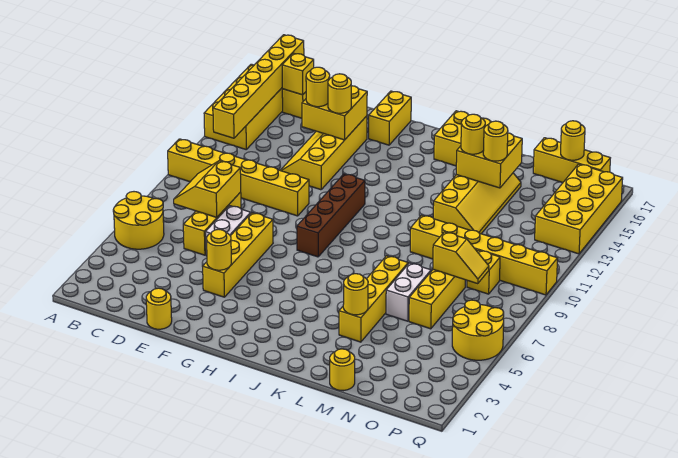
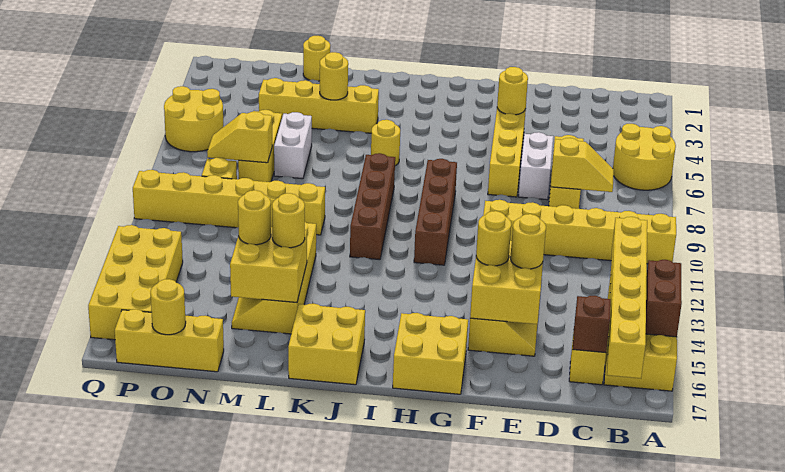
none -> brown 1x2 brick [646,260,682,337]
yellow 2x2 slope [174,161,241,217] -> yellow 1x2 slope [551,138,614,192]
yellow 1x1 brick [282,53,314,95] -> brown 1x1 brick [573,296,611,353]
yellow 1x1 round brick [146,288,172,329] -> yellow 1x1 round brick moved to [371,120,400,166]
yellow 1x2 brick [369,91,411,145] -> yellow 2x2 brick [393,313,468,394]
none -> brown 1x4 brick [350,153,395,260]
yellow 1x4 brick [339,256,408,342] -> yellow 1x4 brick turned to [259,78,379,133]

